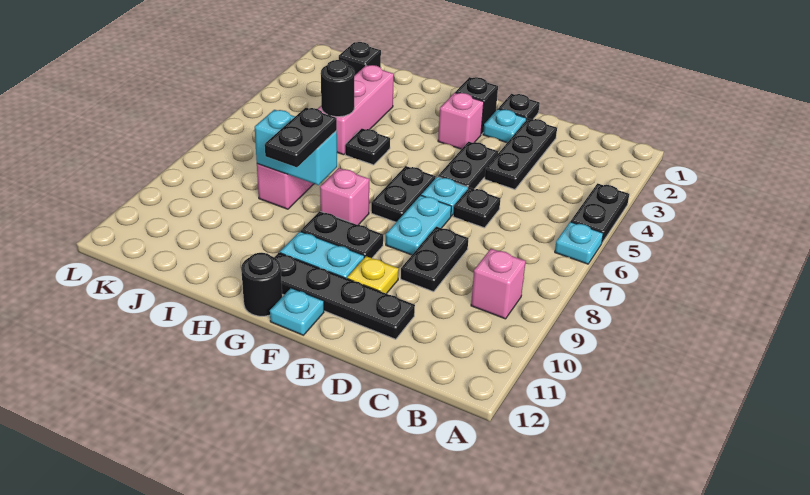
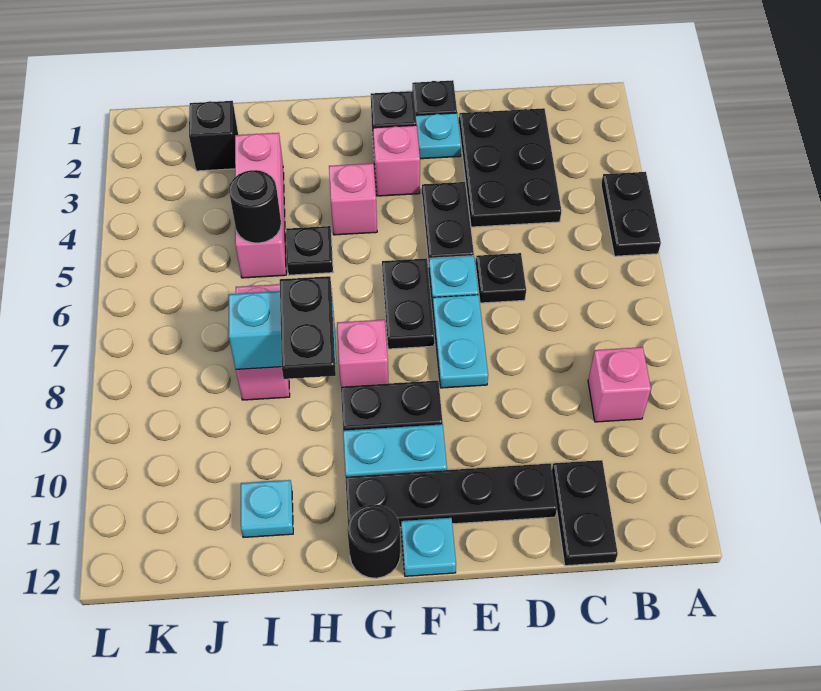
cyan 1x1 plate [555,222,603,264] -> cyan 1x1 plate moved to [241,480,293,537]
black 1x3 plate [485,119,557,189] -> black 2x3 plate [459,108,561,227]
black 1x2 plate [401,227,469,292] -> black 1x2 plate moved to [552,460,618,566]
yellow 1x1 plate [347,256,399,294] -> none
none -> pink 1x1 brick [329,163,377,235]

